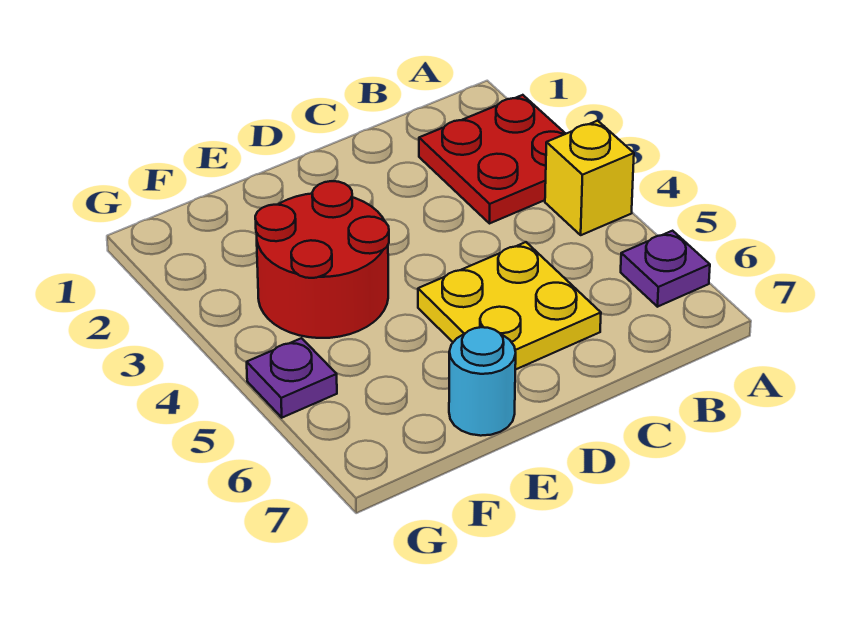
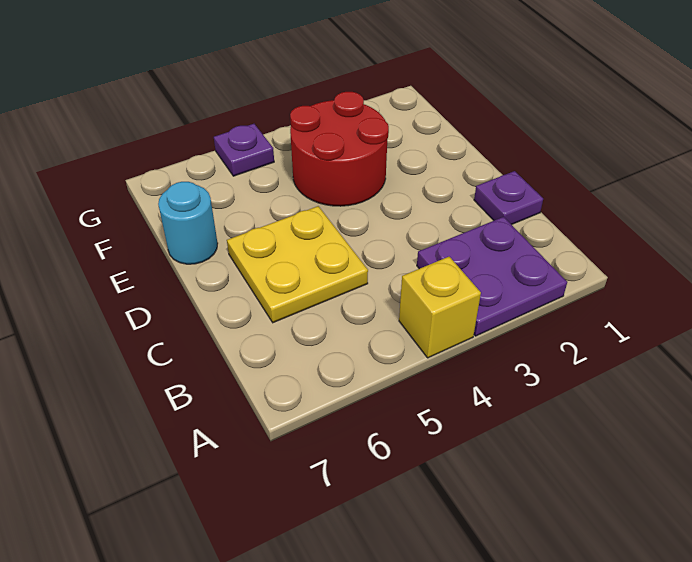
red 2x2 plate [419,95,566,224] -> purple 2x2 plate [417,217,567,336]
purple 1x1 plate [621,231,710,307] -> purple 1x1 plate moved to [474,171,543,225]

